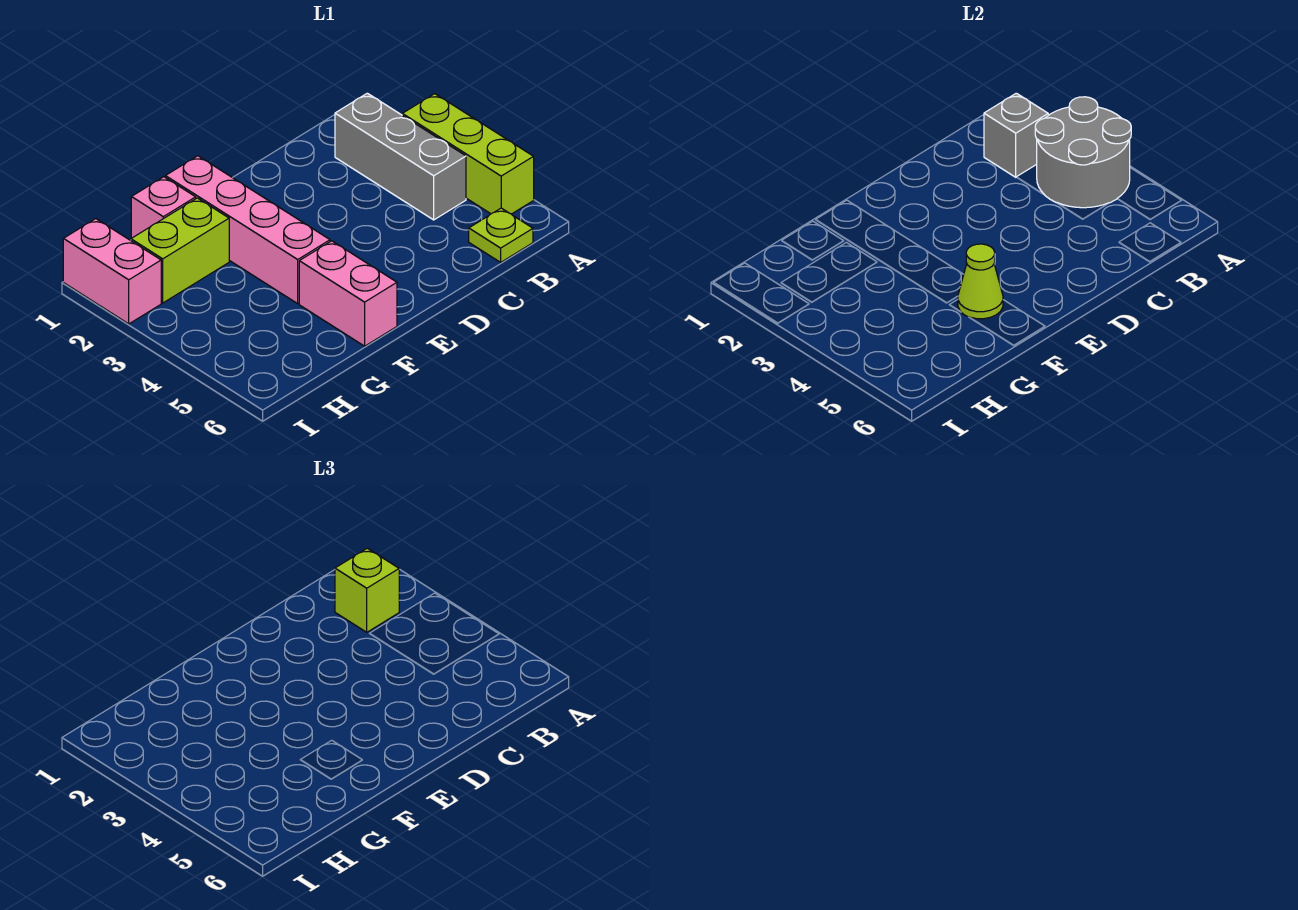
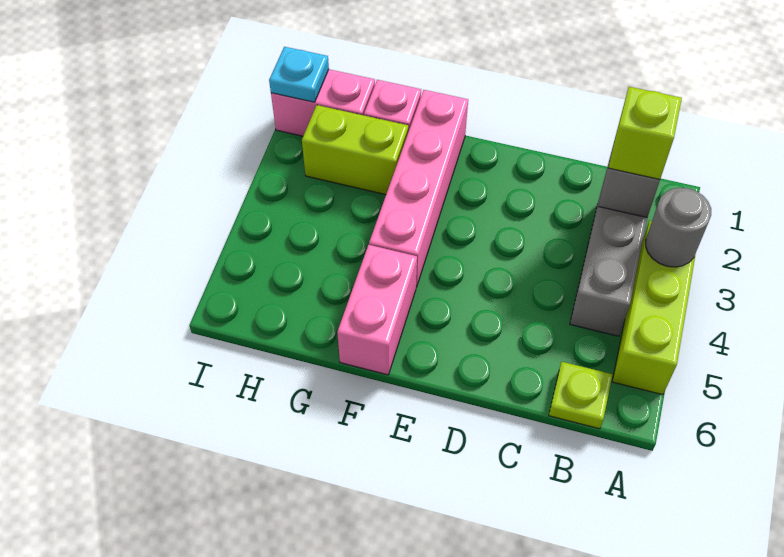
grey 2x2 round brick [1035,97,1131,208] -> grey 1x1 round brick [646,188,711,267]
lime 1x1 cone [958,244,1003,319] -> none
pink 1x2 brick [63,219,161,324] -> pink 1x2 brick turned to [271,69,375,136]
none -> cyan 1x1 plate [269,47,329,102]

